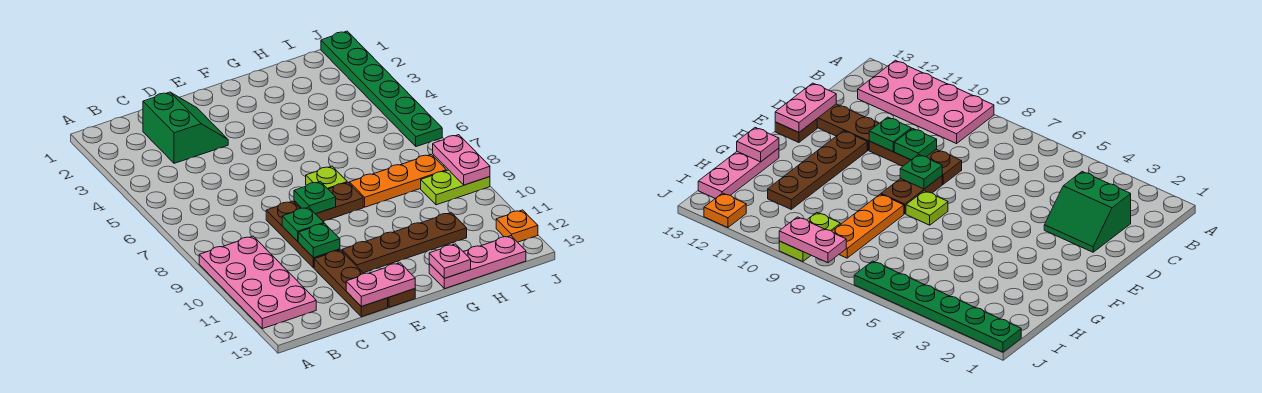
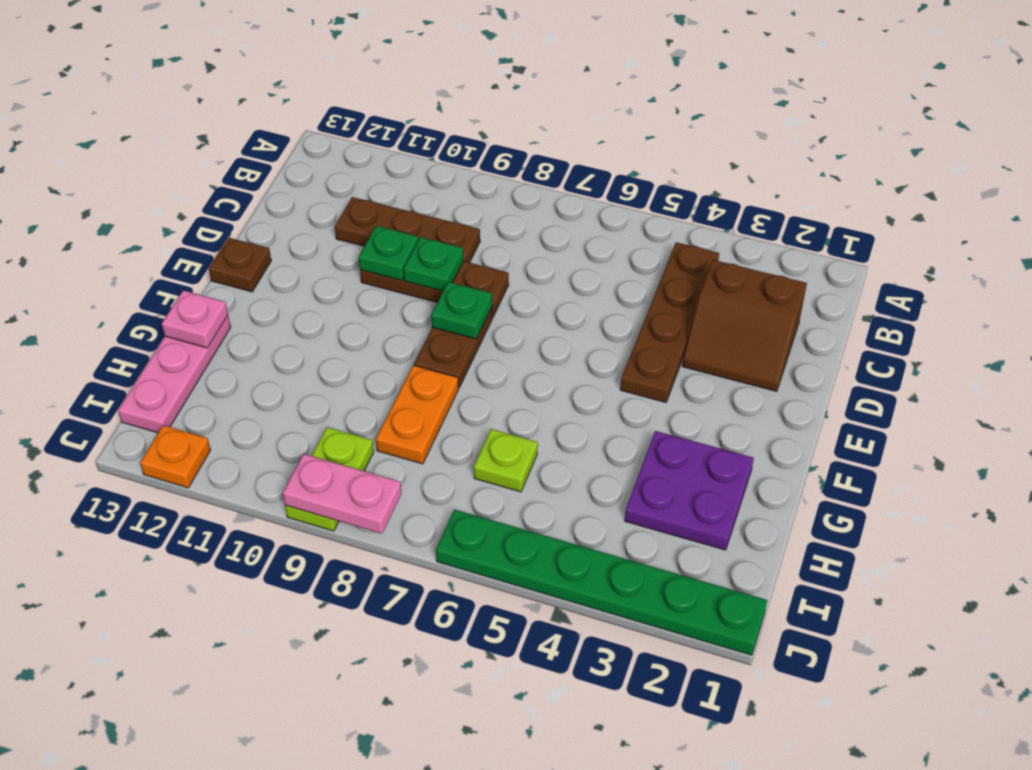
pink 2x4 plate [199,236,316,329] -> none
green 2x2 slope [143,92,228,163] -> brown 2x2 slope [682,260,807,391]
brown 1x3 plate [314,250,388,317] -> brown 1x3 plate moved to [335,197,480,263]
pink 1x2 plate [346,263,415,306] -> none
brown 1x4 plate [342,213,467,273] -> brown 1x4 plate moved to [620,242,719,402]
lime 1x1 plate [306,166,347,189] -> lime 1x1 plate moved to [474,429,538,492]
none -> purple 2x2 plate [625,431,754,550]
orange 1x3 plate [349,155,446,207] -> orange 1x2 plate [376,365,459,464]

